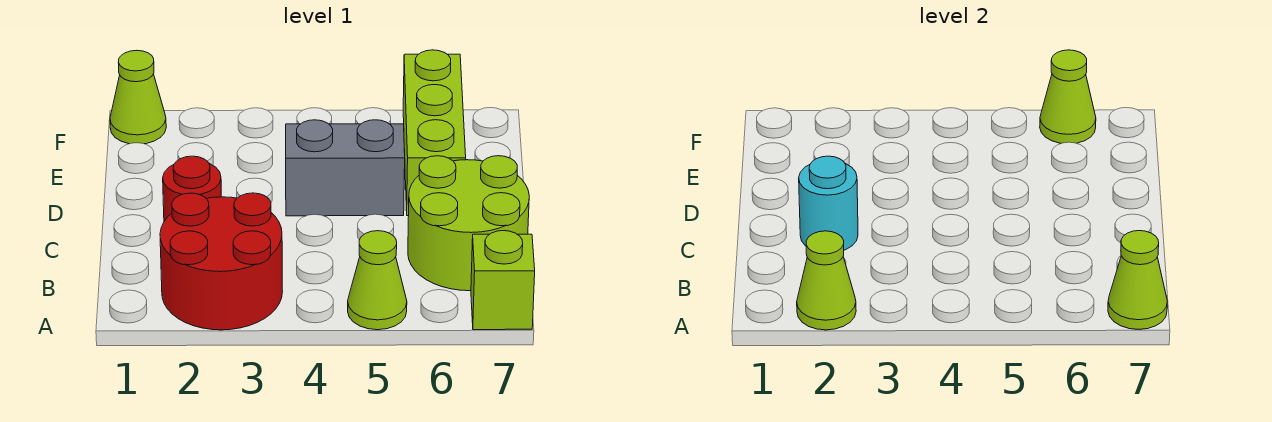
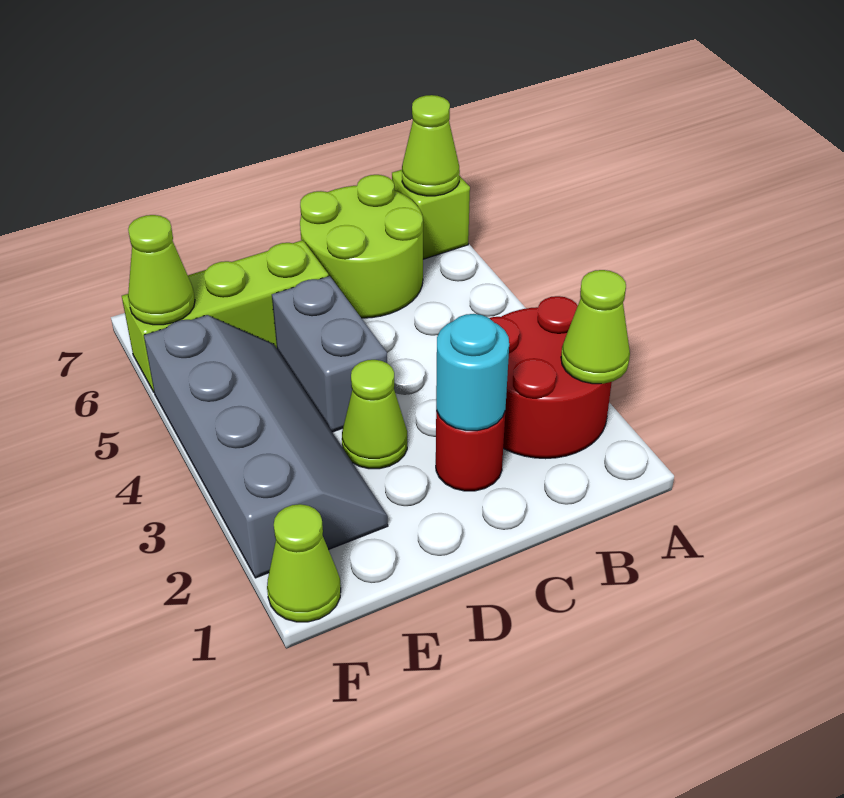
lime 1x1 cone [348,231,407,330] -> lime 1x1 cone moved to [342,360,407,469]
none -> grey 2x4 slope [144,315,388,578]

